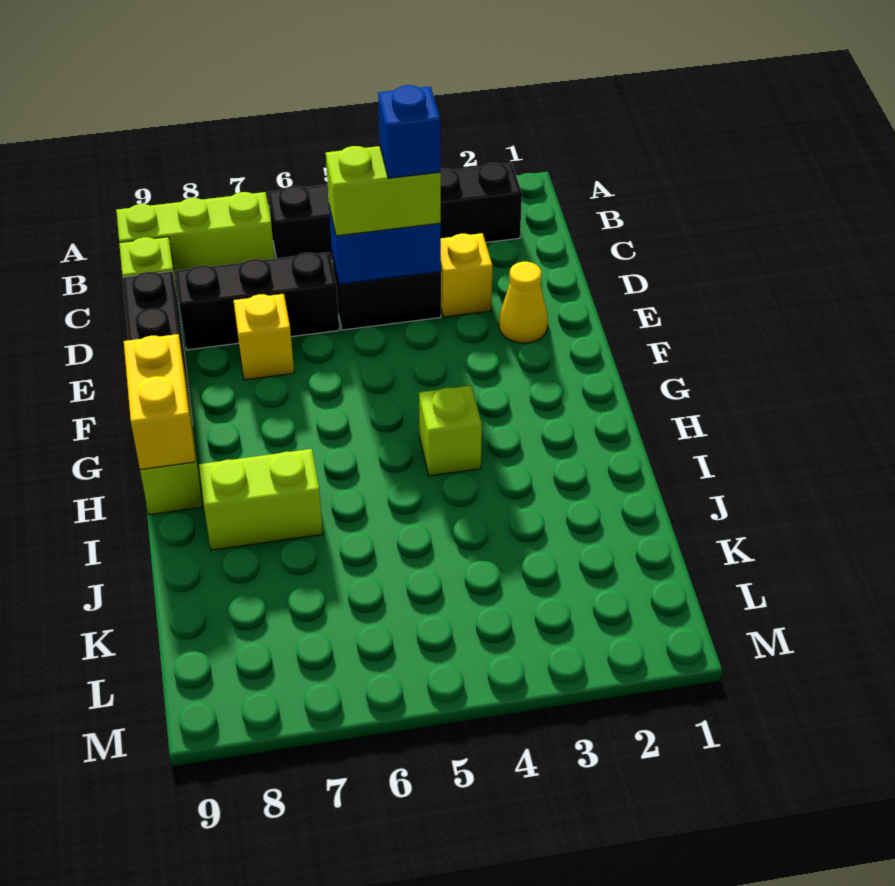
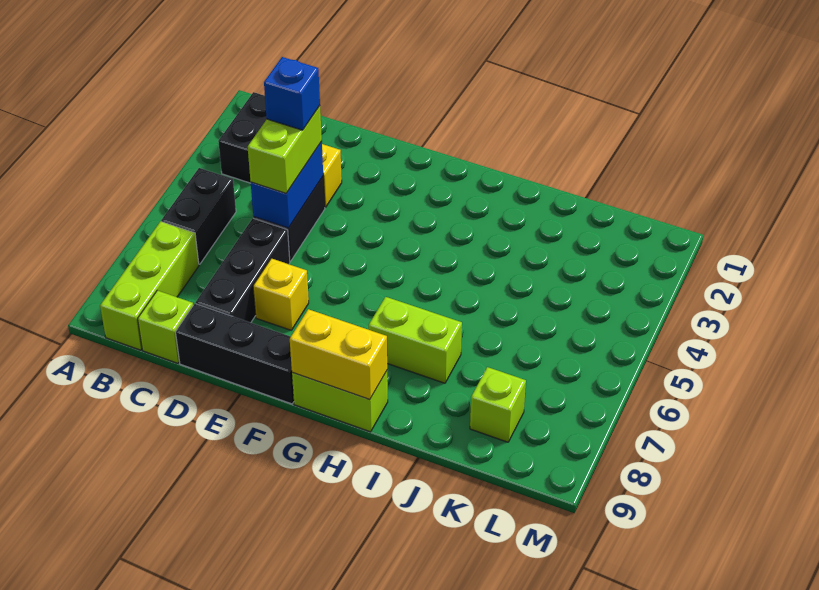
yellow 1x1 cone [499,262,548,343] -> none
lime 1x1 brick [419,385,482,476] -> lime 1x1 brick moved to [470,367,526,442]
lime 1x2 brick [199,449,323,550] -> lime 1x2 brick turned to [369,297,462,383]

